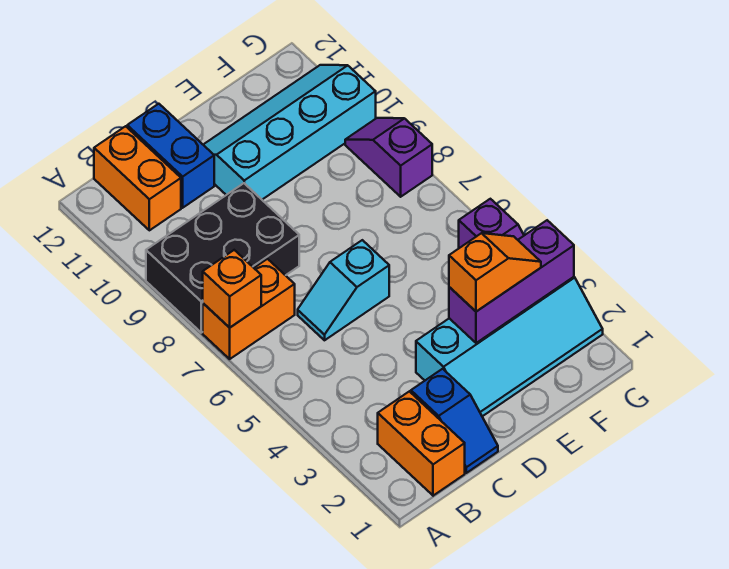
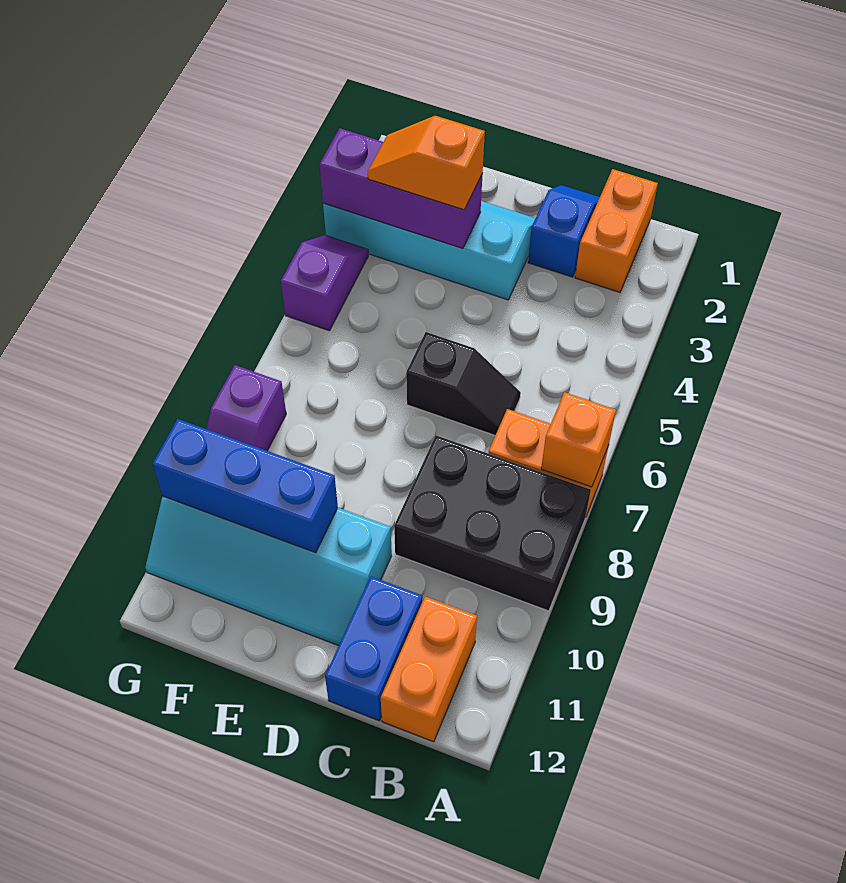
cyan 1x2 slope [298,240,389,340] -> black 1x2 slope [406,332,521,435]
none -> blue 1x3 brick [153,419,338,553]

